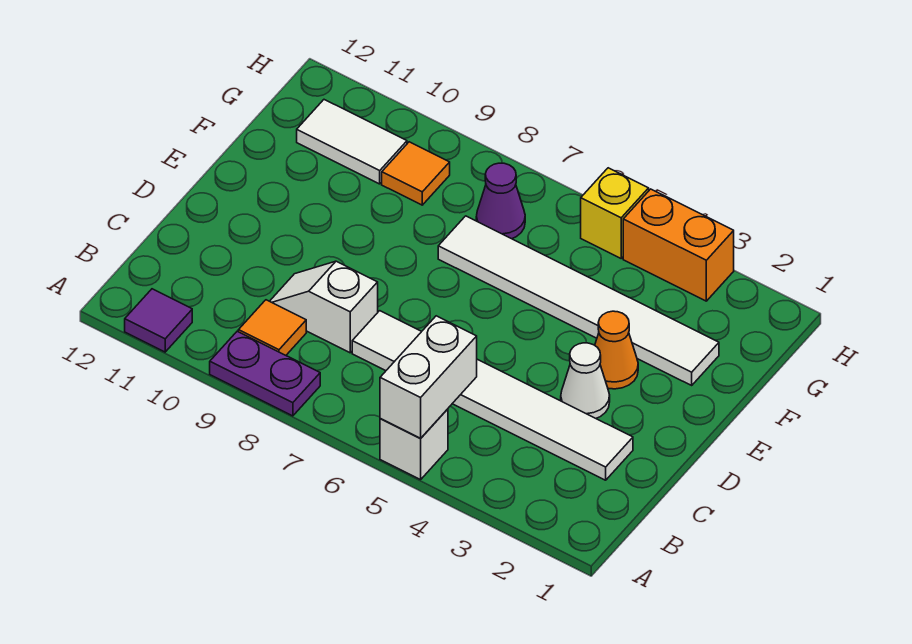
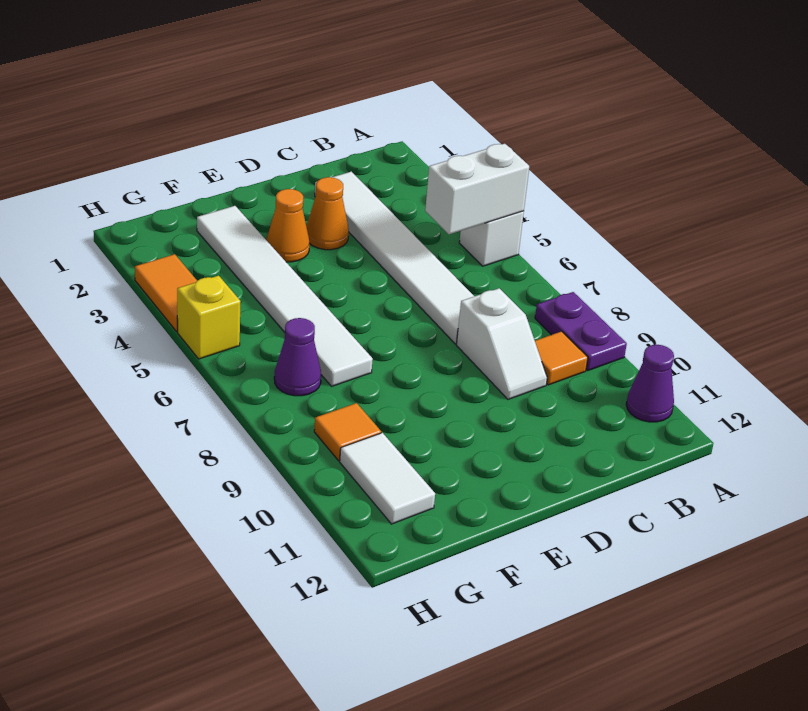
purple 1x1 tile [125,289,192,352] -> purple 1x1 cone [626,345,674,422]
white 1x1 cone [561,343,610,418] -> orange 1x1 cone [306,177,349,250]
orange 1x2 brick [623,189,734,301] -> orange 1x2 tile [135,254,197,332]

